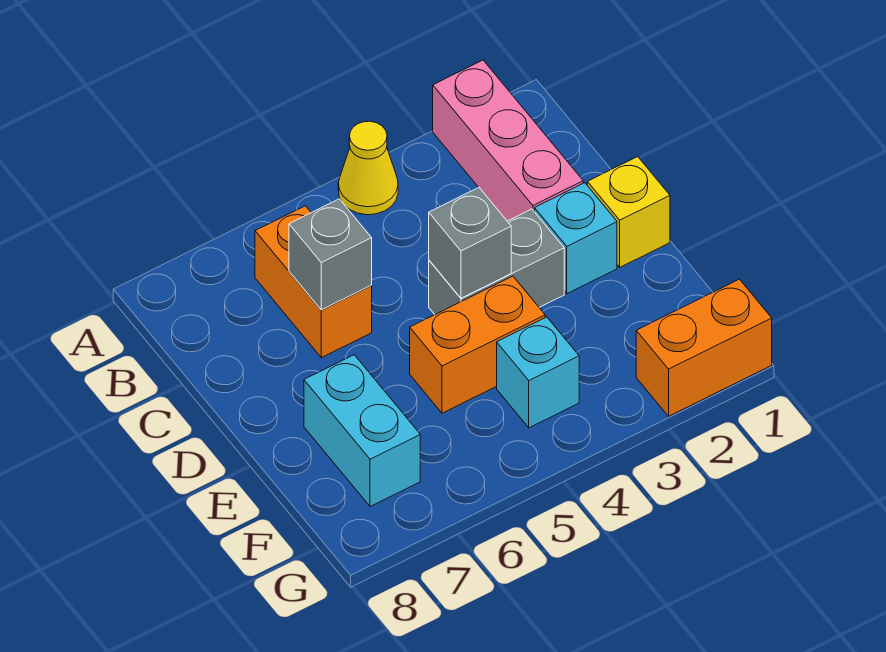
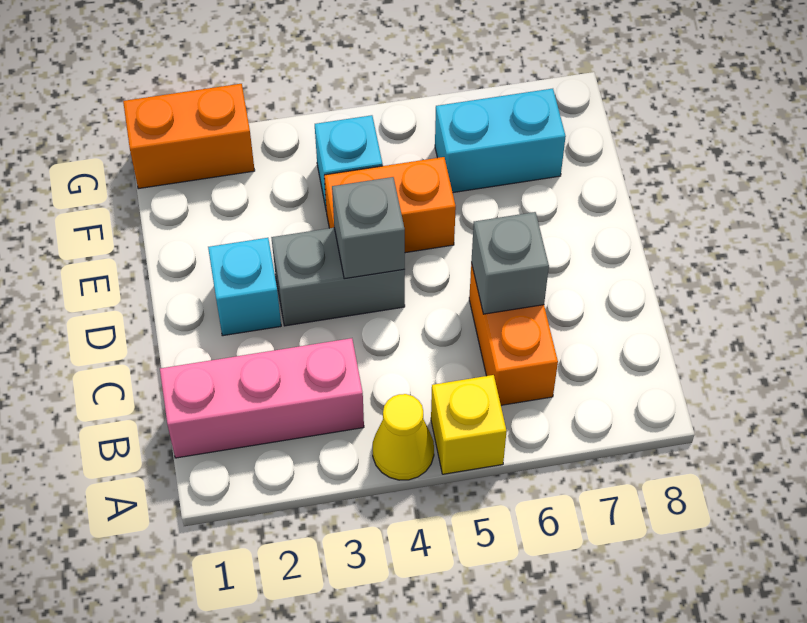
pink 1x3 brick [433,60,583,221] -> pink 1x3 brick turned to [160,338,364,458]
yellow 1x1 brick [587,157,670,267] -> yellow 1x1 brick moved to [431,375,507,474]
cyan 1x2 brick [304,355,420,507] -> cyan 1x2 brick turned to [435,89,566,193]

